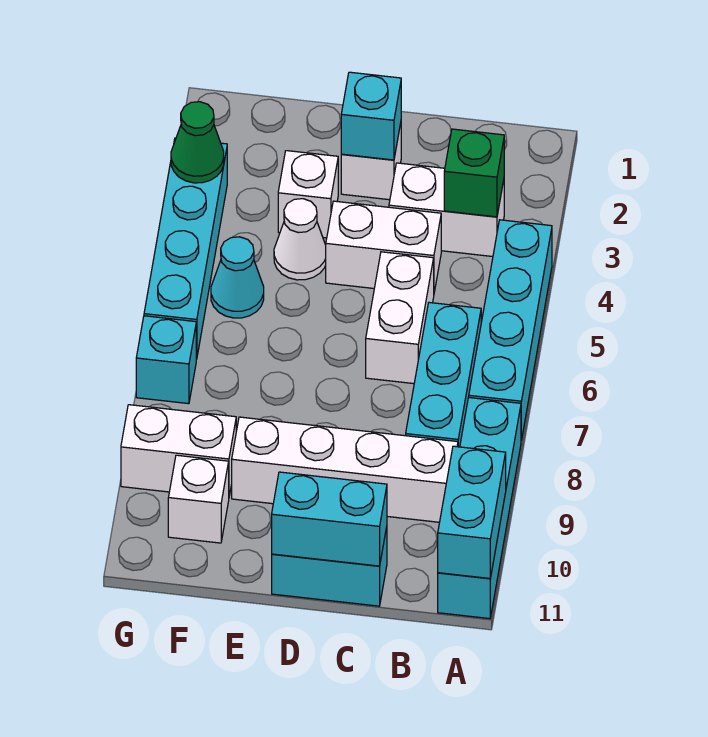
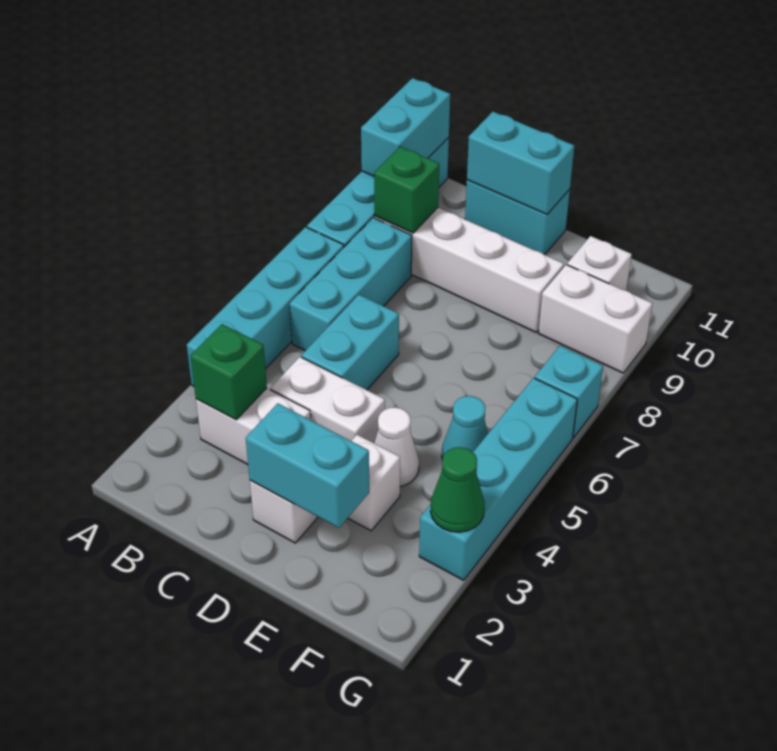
none -> green 1x1 brick [374,147,439,233]
white 1x2 brick [366,252,434,384] -> cyan 1x2 brick [301,295,399,390]
cyan 1x1 brick [341,72,401,160] -> cyan 1x2 brick [246,403,369,528]

